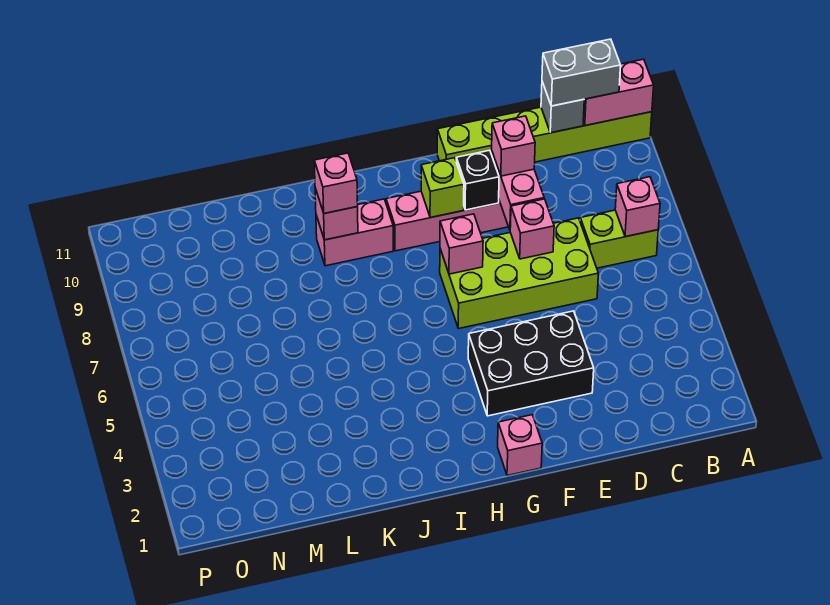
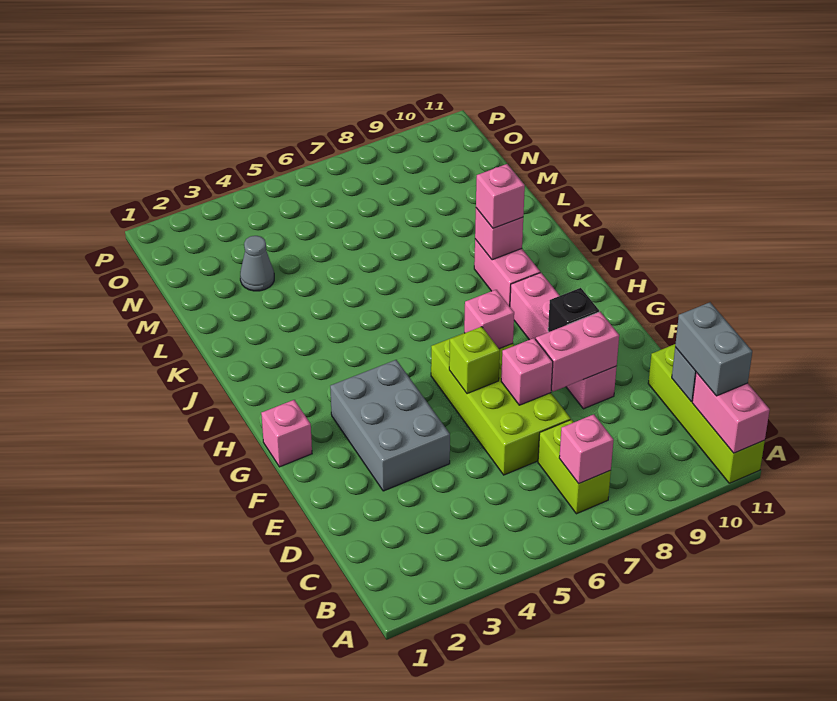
lime 1x6 brick [437,107,652,162] -> lime 1x4 brick [648,344,765,483]
black 2x3 brick [468,311,594,416] -> grey 2x3 brick [330,360,450,491]
pink 1x1 brick [492,116,535,176] -> none
lime 1x1 brick [421,158,464,218] -> lime 1x1 brick moved to [449,327,500,394]
none -> grey 1x1 cone [240,236,274,291]

